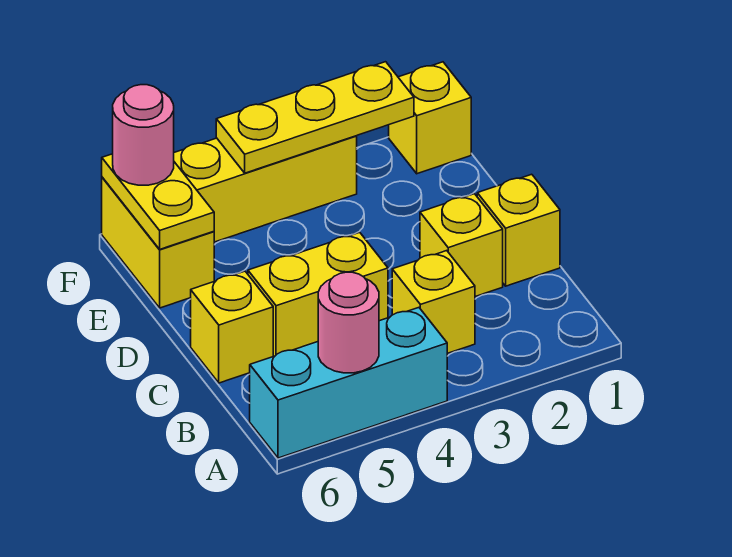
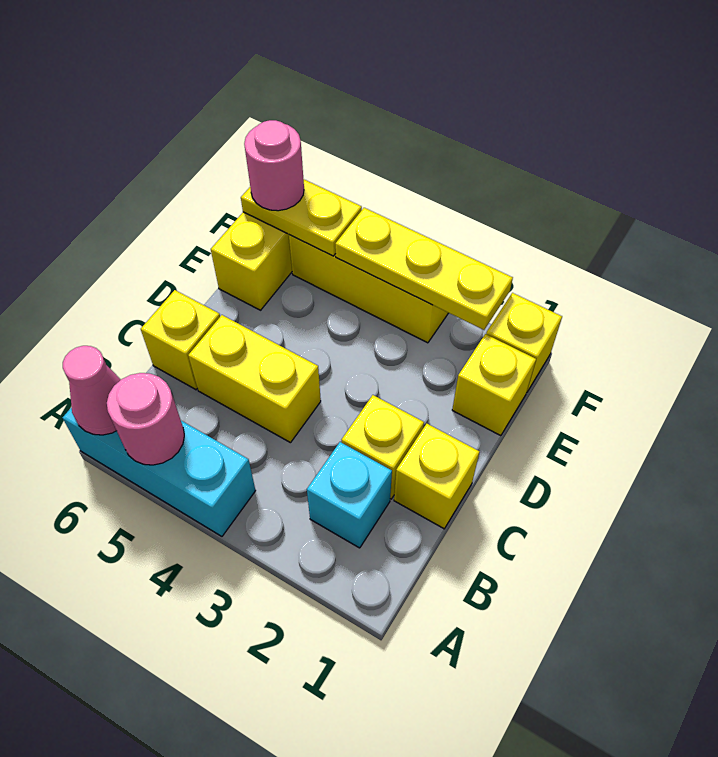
none -> pink 1x1 cone [63,346,121,435]
none -> cyan 1x1 brick [307,442,392,548]
yellow 1x1 brick [392,251,475,353] -> yellow 1x1 brick moved to [452,334,536,436]
yellow 1x2 plate [102,154,214,249] -> yellow 1x2 plate turned to [241,180,362,256]

